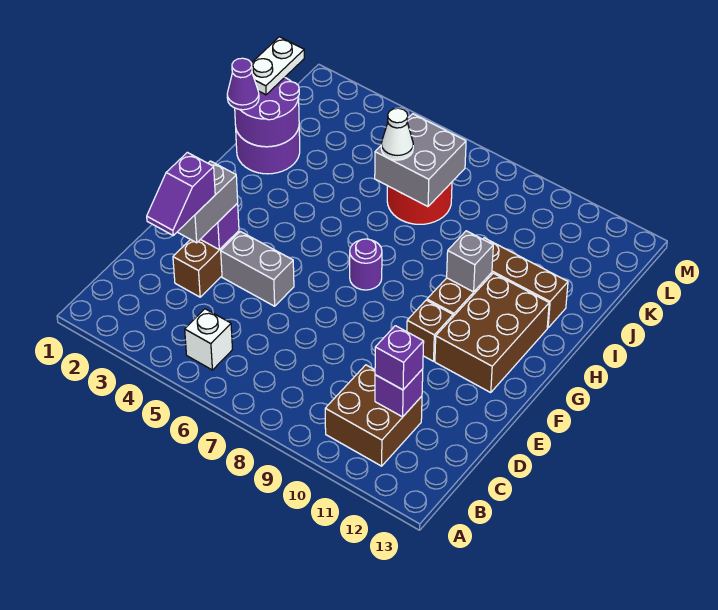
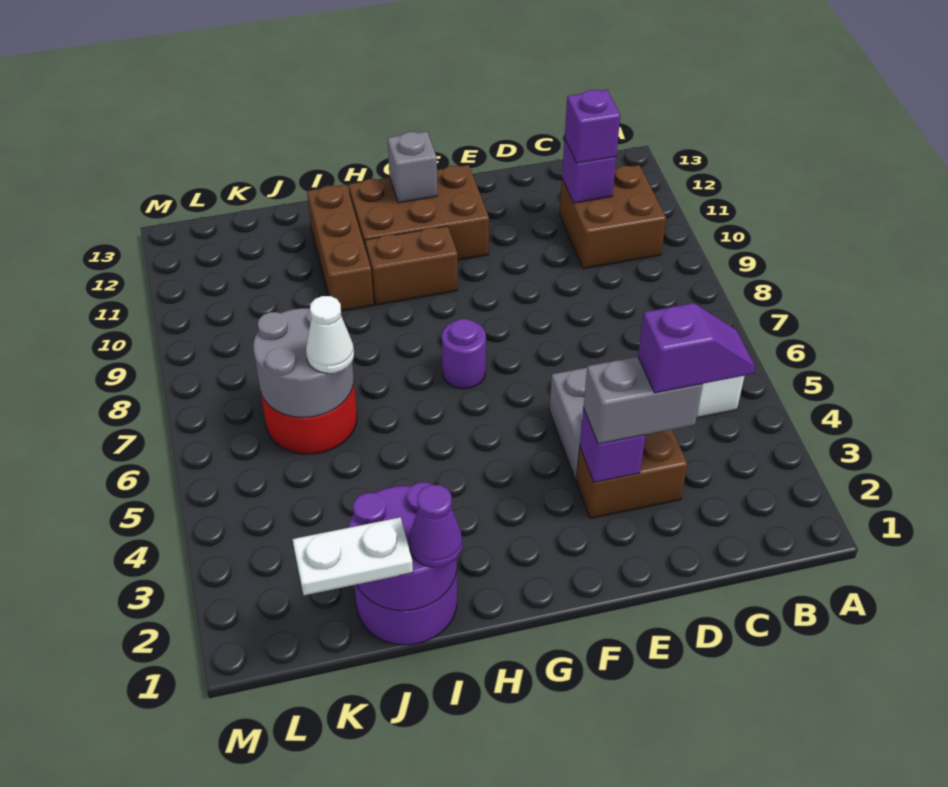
brown 1x1 brick [407,300,453,361] -> none
grey 1x1 brick [447,231,493,292] -> grey 1x1 brick moved to [387,132,437,203]
grey 2x2 brick [375,114,466,207] -> grey 2x2 round brick [253,308,354,417]

